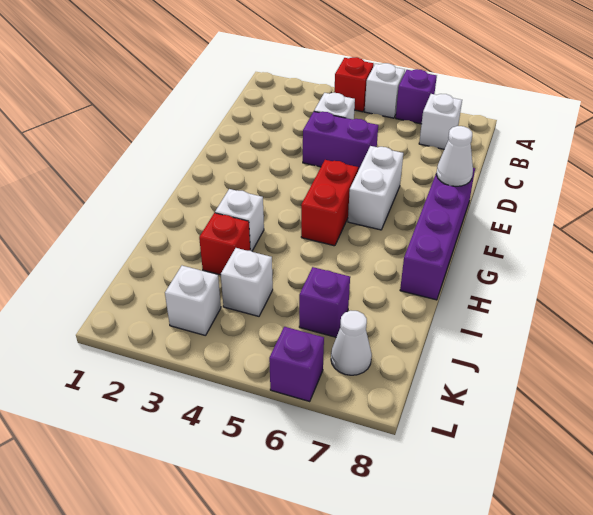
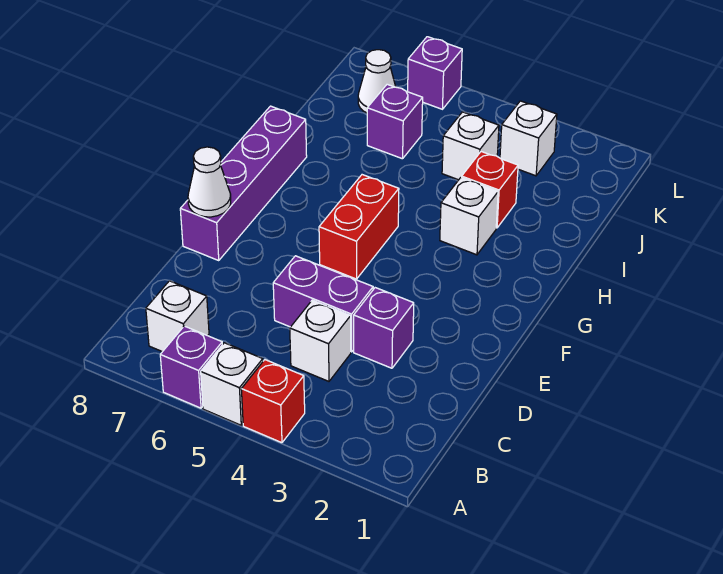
none -> purple 1x1 brick [354,288,414,368]
white 1x2 brick [348,146,403,230] -> none

